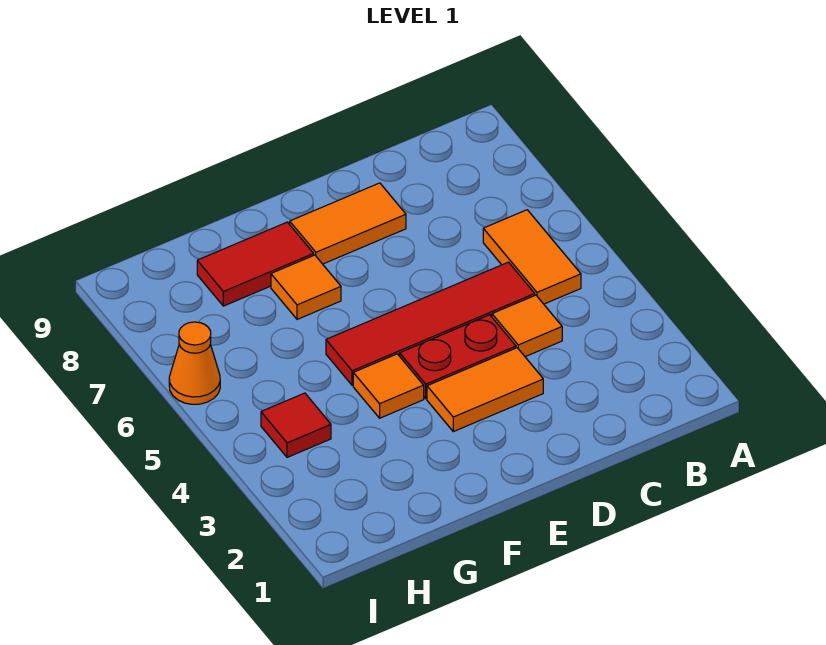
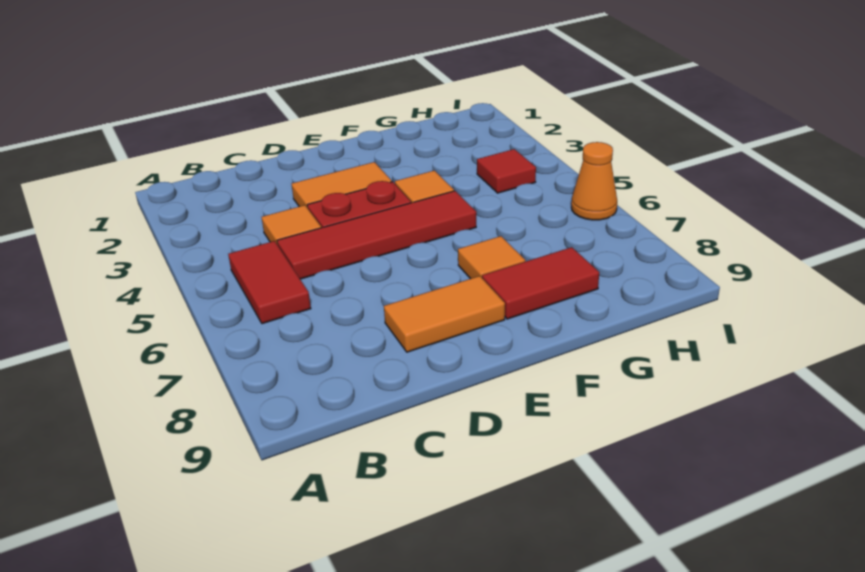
orange 1x2 tile [483,210,581,304] -> red 1x2 tile [228,241,311,324]

